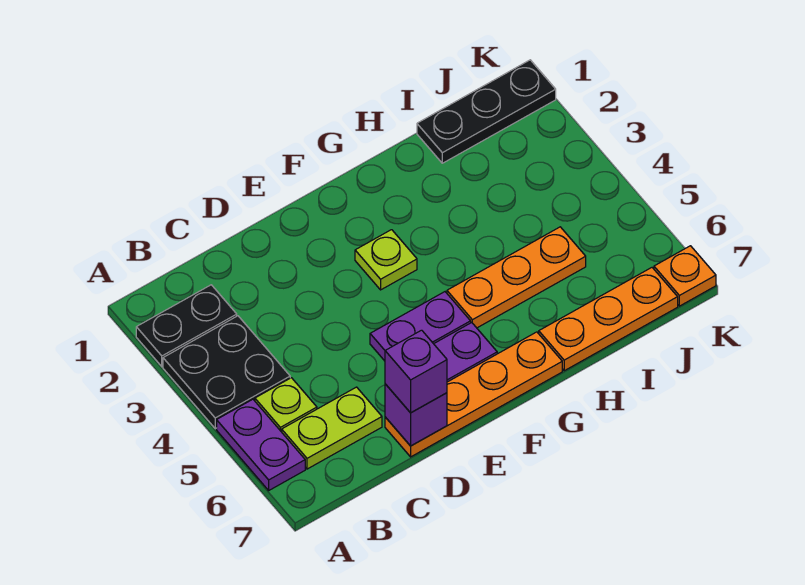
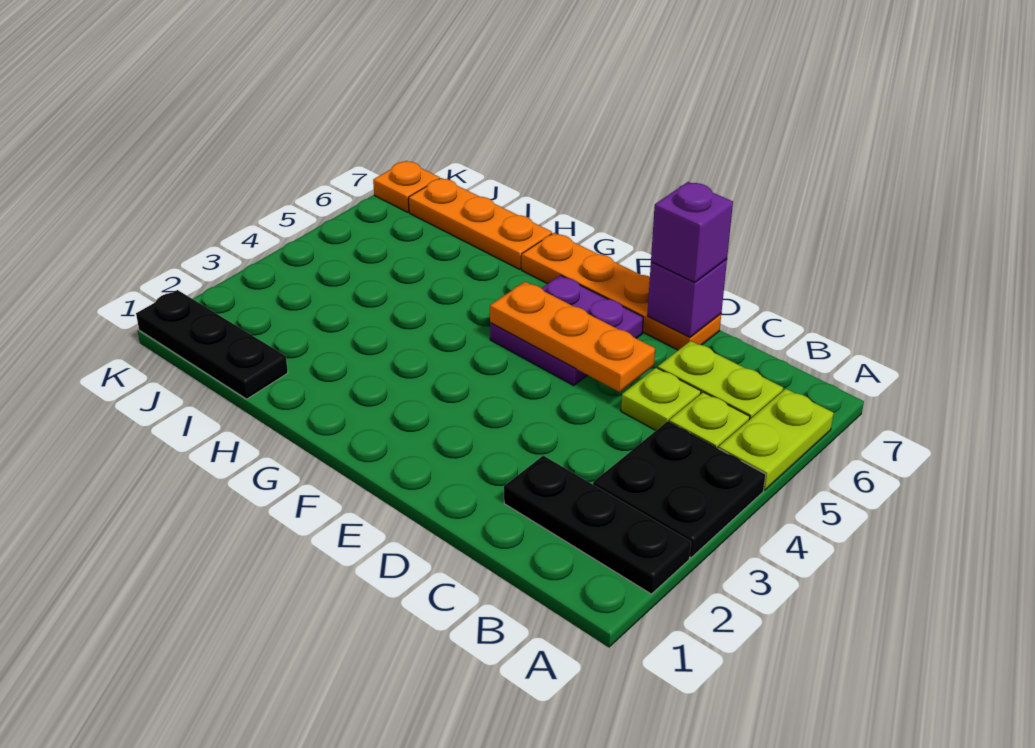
black 1x2 plate [136,285,237,367] -> black 1x3 plate [504,456,691,594]
purple 1x2 plate [217,399,305,490] -> lime 1x2 plate [718,389,834,490]
lime 1x1 plate [355,230,417,290] -> lime 1x1 plate moved to [621,368,701,430]
orange 1x3 plate [447,227,586,328] -> orange 1x3 plate moved to [490,282,655,392]

